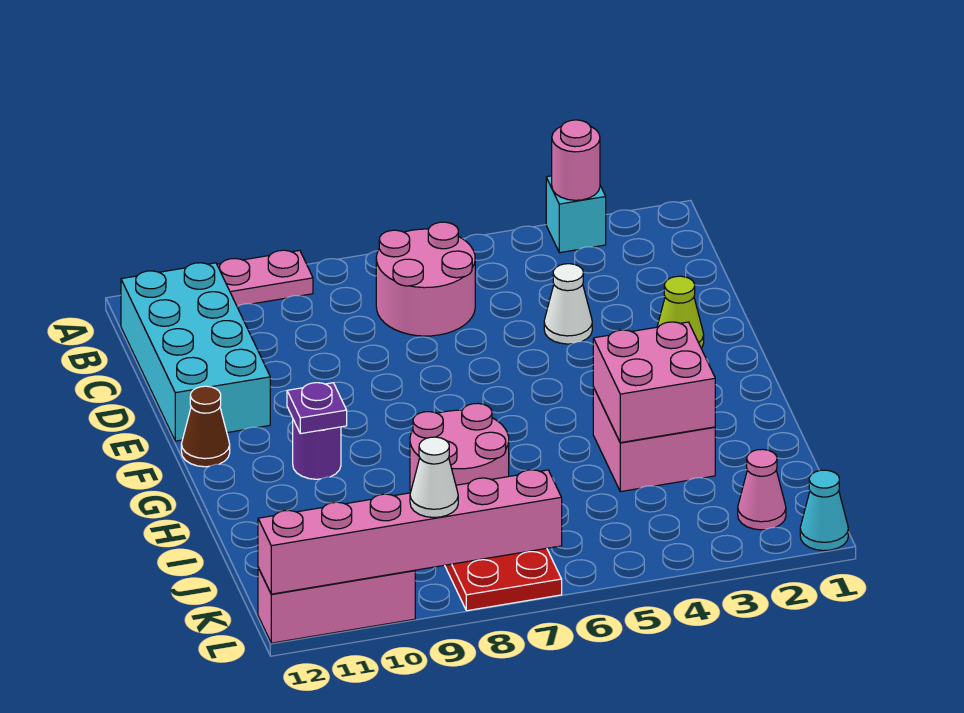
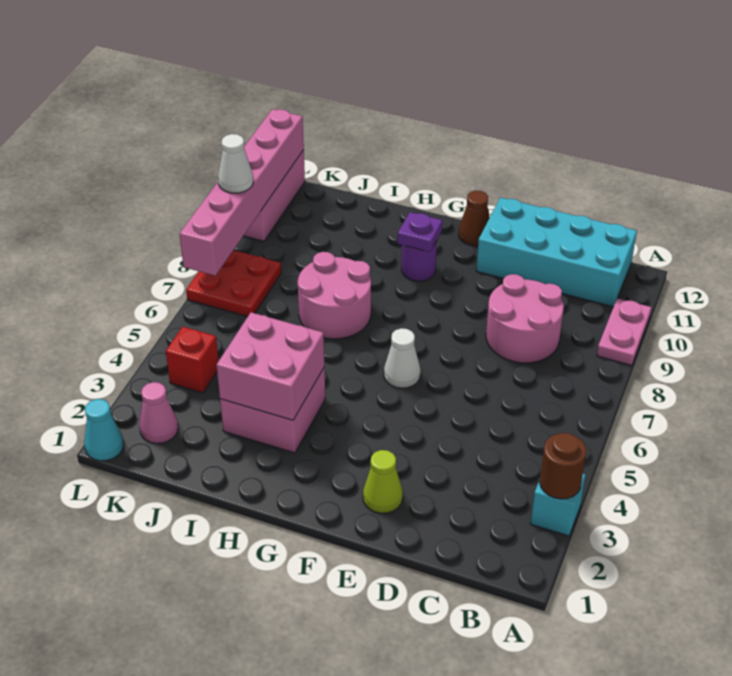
pink 1x1 round brick [552,120,600,200] -> brown 1x1 round brick [540,433,586,499]
pink 2x2 round brick [376,222,475,336] -> pink 2x2 round brick moved to [486,274,564,363]
white 1x1 cone [544,264,592,344] -> white 1x1 cone moved to [384,328,421,388]
none -> red 1x1 brick [166,327,219,393]

